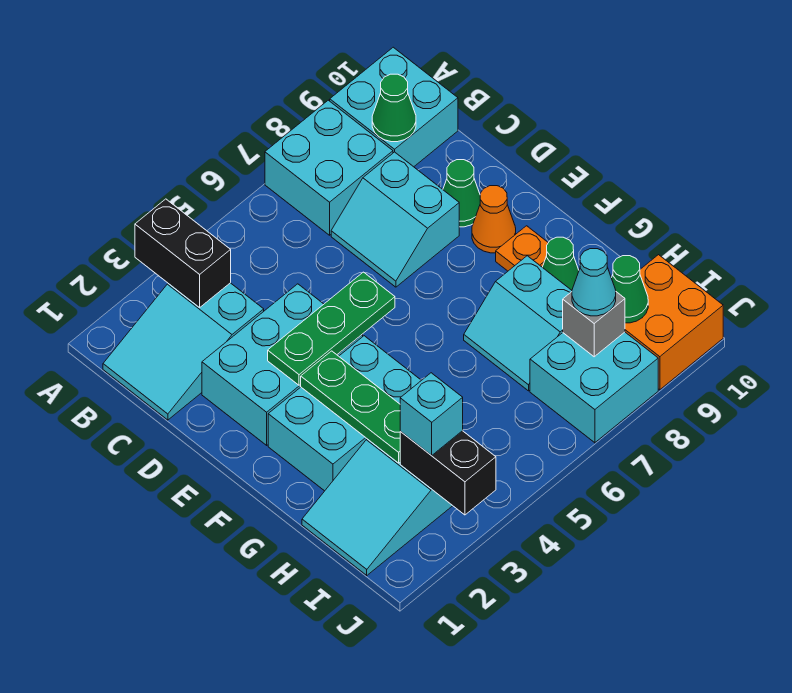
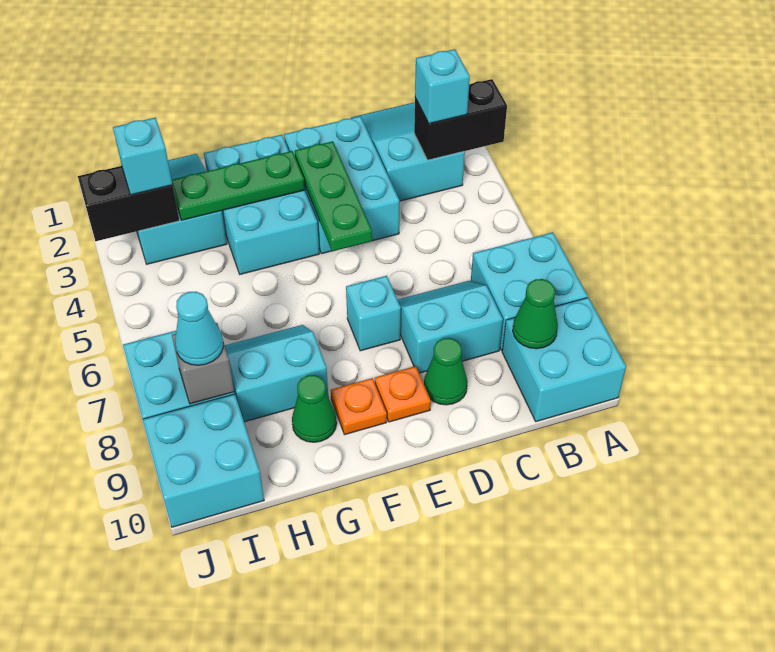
none -> cyan 1x1 brick [415,49,470,124]
none -> cyan 1x1 brick [346,276,401,351]
orange 1x1 cone [472,186,516,253] -> orange 1x1 plate [375,366,431,422]
orange 2x2 brick [625,255,723,390] -> cyan 2x2 brick [143,394,264,527]
green 1x1 cone [611,256,648,323] -> none

